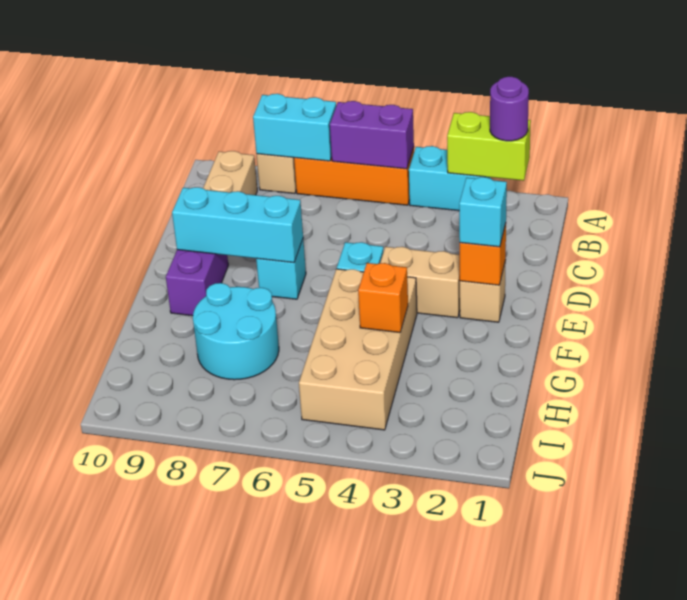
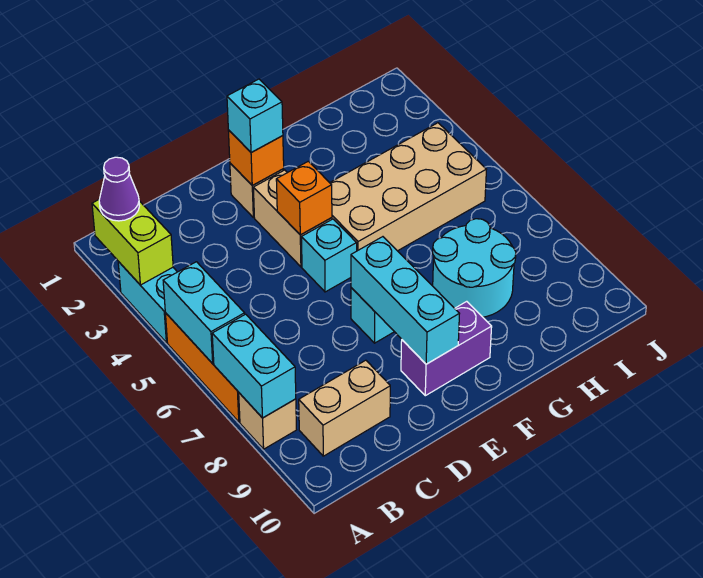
purple 1x1 round brick [490,77,529,141] -> purple 1x1 cone [99,157,140,221]
purple 1x2 brick [330,101,414,169] -> cyan 1x2 brick [163,262,245,364]
orange 1x1 brick [358,263,408,333] -> orange 1x1 brick moved to [276,161,332,235]

